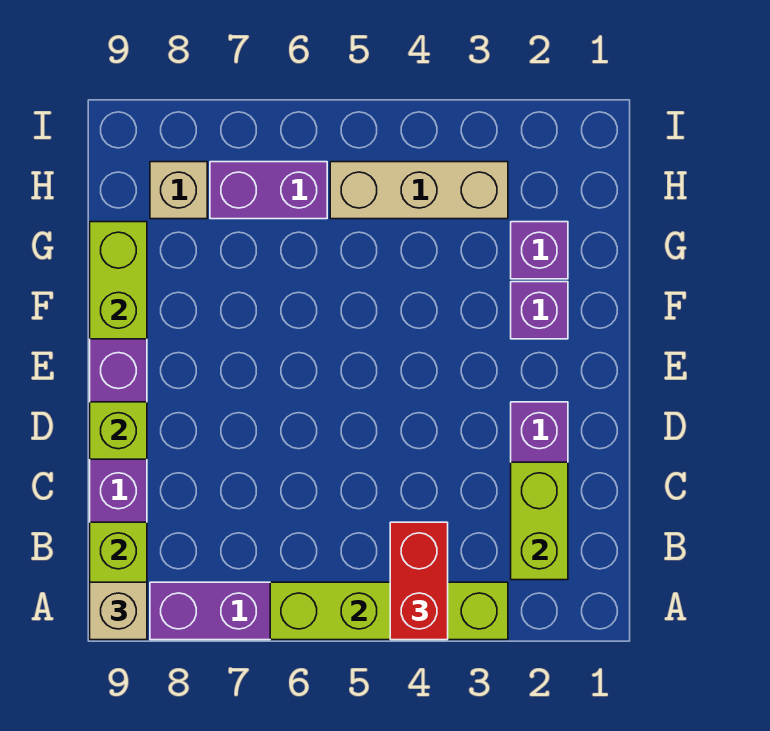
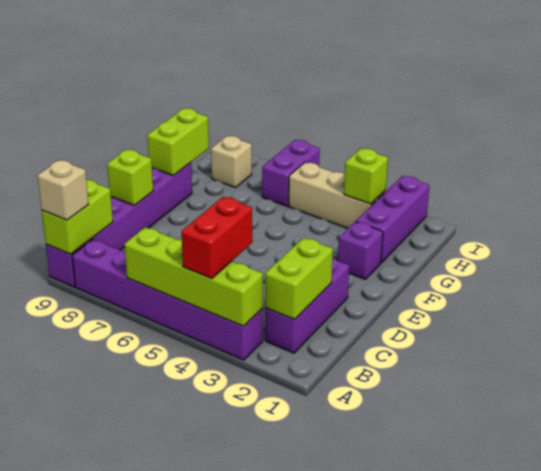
purple 1x1 brick [511,222,568,279] -> purple 1x3 brick [356,176,429,263]
none -> lime 1x1 brick [344,148,388,204]
purple 1x2 brick [210,162,327,219] -> purple 1x2 brick turned to [262,140,320,206]

